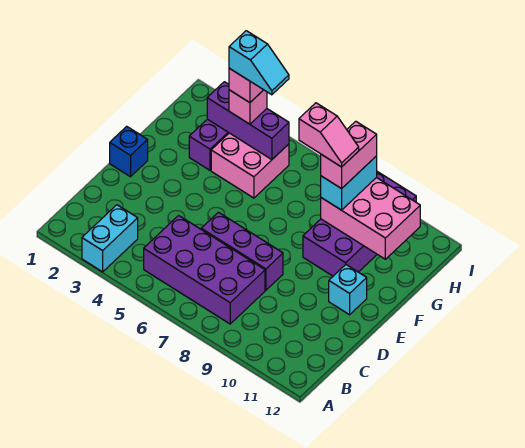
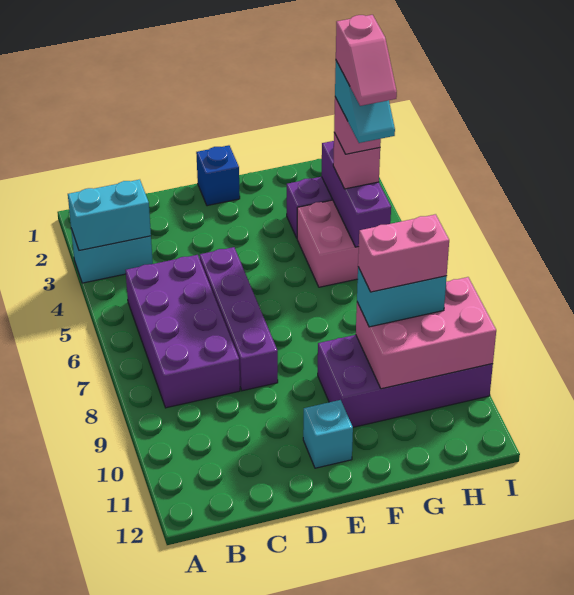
none -> cyan 1x2 brick [68,180,151,251]
purple 1x3 brick [201,212,283,290] -> purple 1x4 brick [200,247,278,391]
pink 1x2 slope [299,103,359,167] -> pink 1x2 slope moved to [336,15,397,106]
pink 2x3 brick [321,177,420,259] -> pink 2x3 brick turned to [356,277,496,389]

